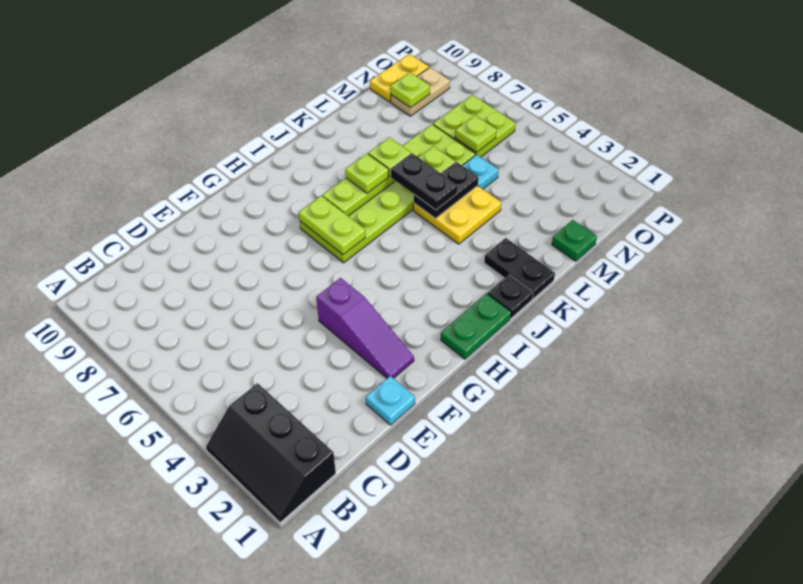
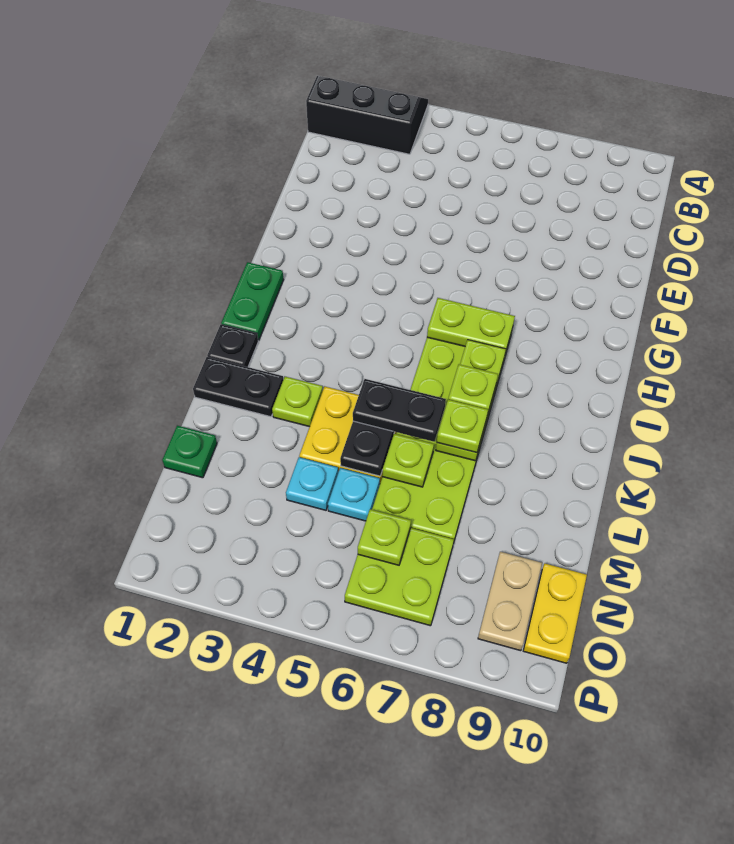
cyan 1x1 plate [366,376,415,425] -> cyan 1x1 plate moved to [286,457,338,510]
purple 1x3 slope [316,278,414,378] -> none
lime 1x1 plate [390,72,430,108] -> lime 1x1 plate moved to [272,377,323,427]

